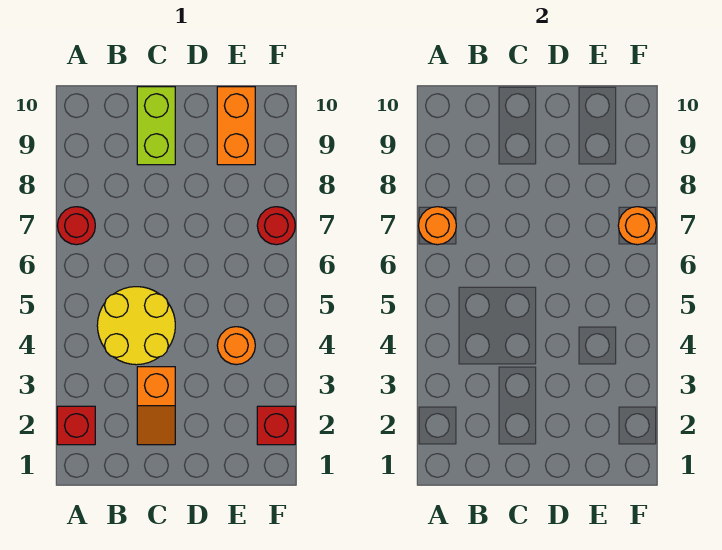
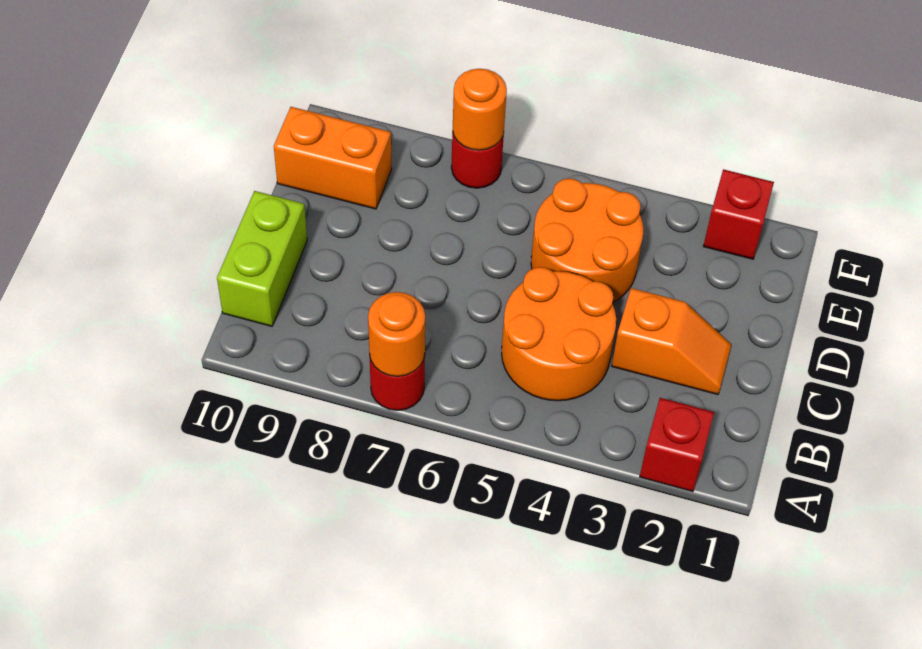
yellow 2x2 round brick [97,287,175,365] -> orange 2x2 round brick [501,267,616,401]
lime 1x2 brick [137,87,175,165] -> lime 1x2 brick turned to [217,191,307,326]
orange 1x1 round brick [217,327,255,365] -> orange 2x2 round brick [531,178,643,302]

